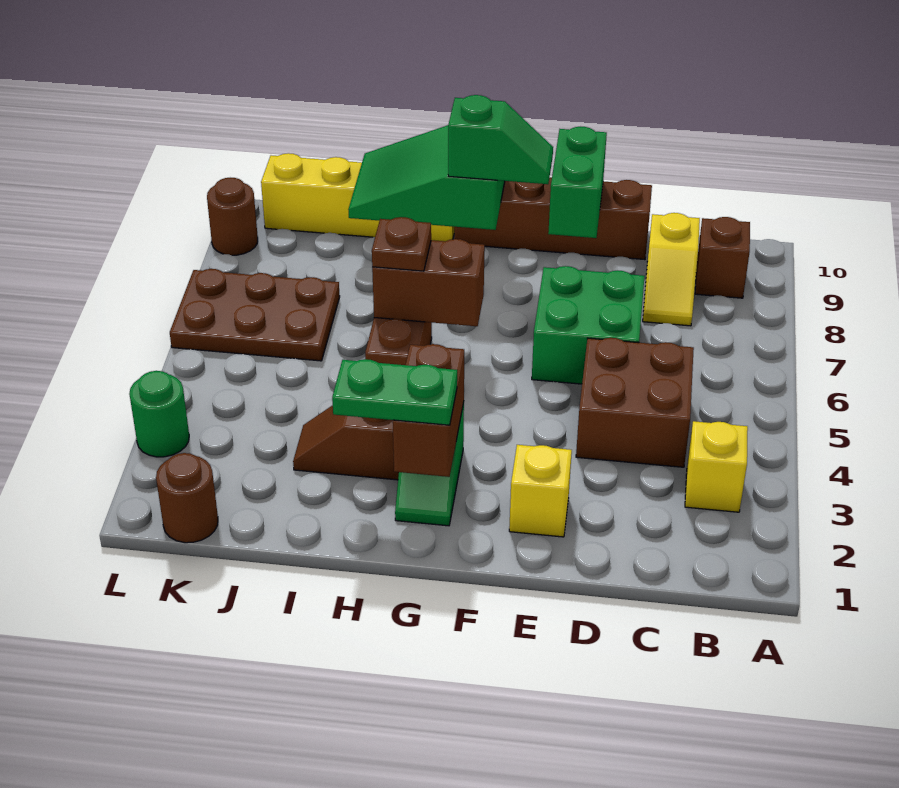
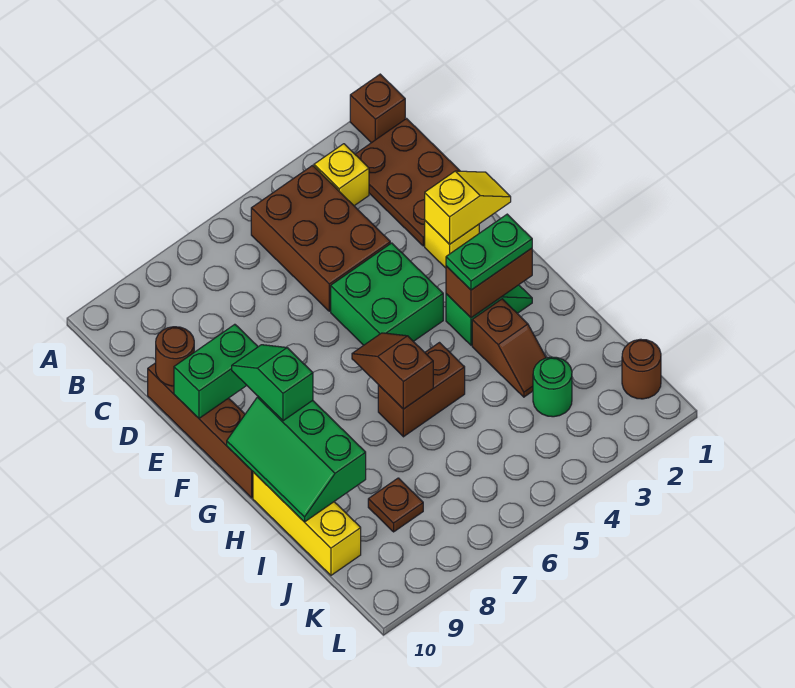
brown 1x1 brick [695,217,750,298] -> brown 1x1 brick moved to [350,74,405,143]
brown 2x2 brick [576,338,694,467] -> brown 2x3 brick [251,166,390,311]
yellow 1x2 slope [643,213,700,326] -> yellow 1x2 slope moved to [425,171,511,244]
green 2x2 brick [532,266,645,384] -> green 2x2 brick moved to [331,243,443,345]
green 1x2 plate [332,359,457,425] -> green 1x2 plate turned to [446,214,532,290]
brown 1x2 brick [372,239,485,326] -> brown 1x2 slope [352,333,433,409]
green 2x3 slope [348,125,505,230] -> green 2x3 slope turned to [227,397,366,522]
brown 1x1 plate [372,217,431,271] -> brown 1x1 plate moved to [368,478,423,532]
yellow 1x4 brick [261,153,454,241] -> yellow 1x3 brick [253,472,361,575]
brown 2x3 plate [170,269,340,361] -> brown 2x3 plate moved to [355,119,460,246]
green 1x1 round brick [129,371,189,457] -> green 1x1 round brick moved to [533,357,572,417]
brown 1x1 round brick [207,178,258,255] -> brown 1x1 round brick moved to [156,327,194,386]

